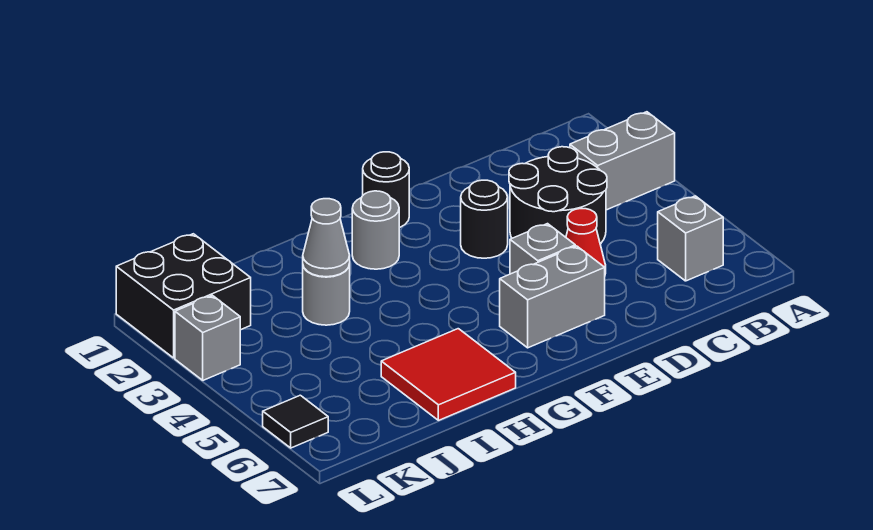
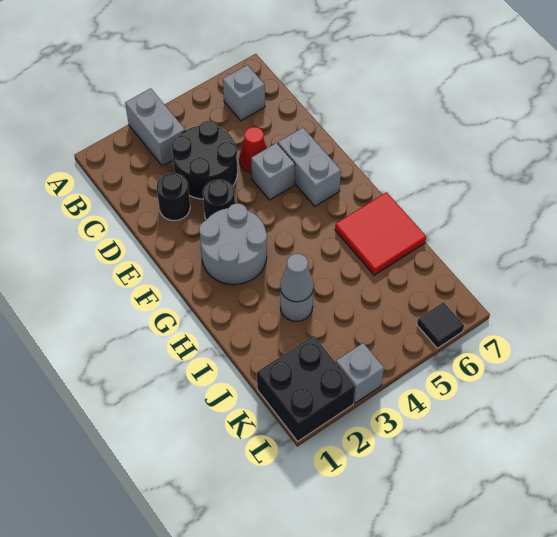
black 1x1 round brick [363,152,409,228] -> black 1x1 round brick moved to [156,173,190,221]
grey 1x1 round brick [352,191,399,269] -> grey 2x2 round brick [199,203,267,285]

